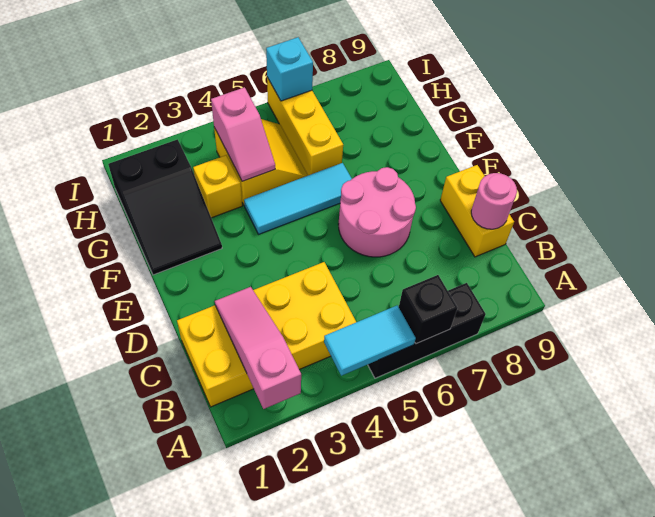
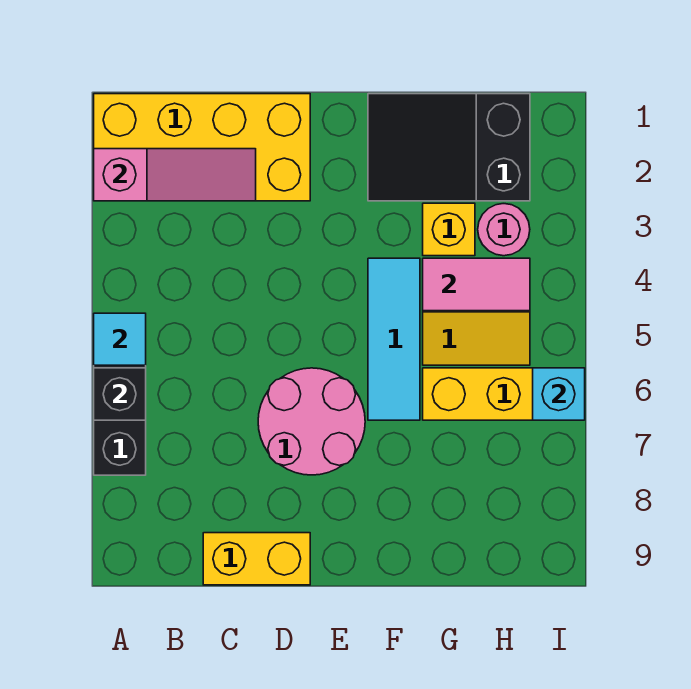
cyan 1x2 tile [324,305,416,376] -> cyan 1x1 tile [94,313,146,365]
yellow 2x4 brick [177,262,356,407] -> yellow 2x4 brick turned to [94,94,310,201]
pink 1x1 round brick [471,173,517,229] -> pink 1x1 round brick moved to [478,204,530,256]
pink 1x2 slope [211,87,275,181] -> pink 1x2 tile [423,258,530,311]

